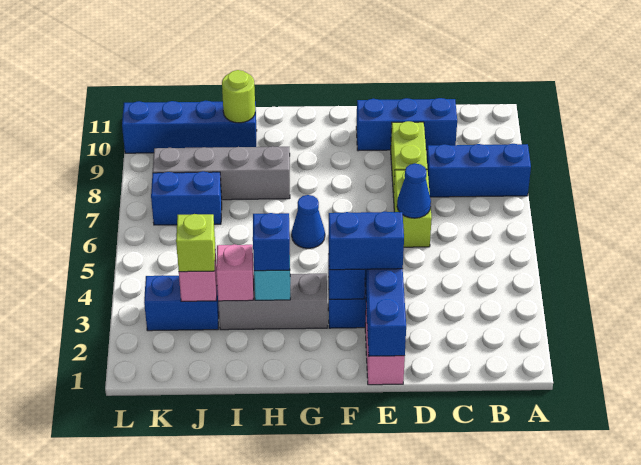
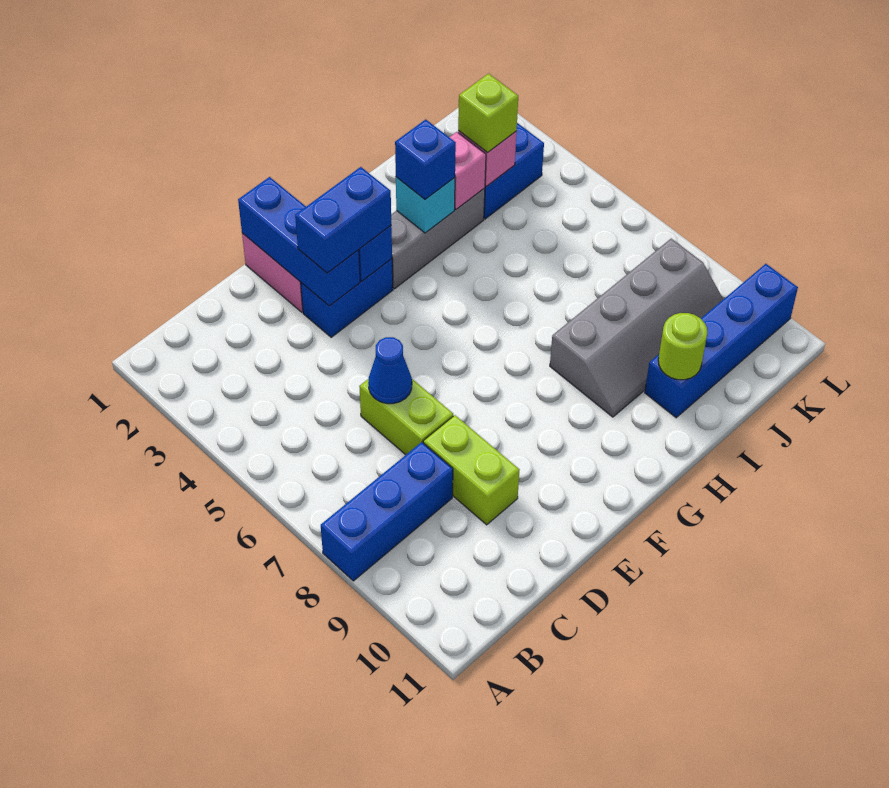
blue 1x3 brick [356,98,457,151] -> none
blue 1x1 cone [292,195,325,248] -> none
blue 1x2 brick [151,171,222,225] -> none

